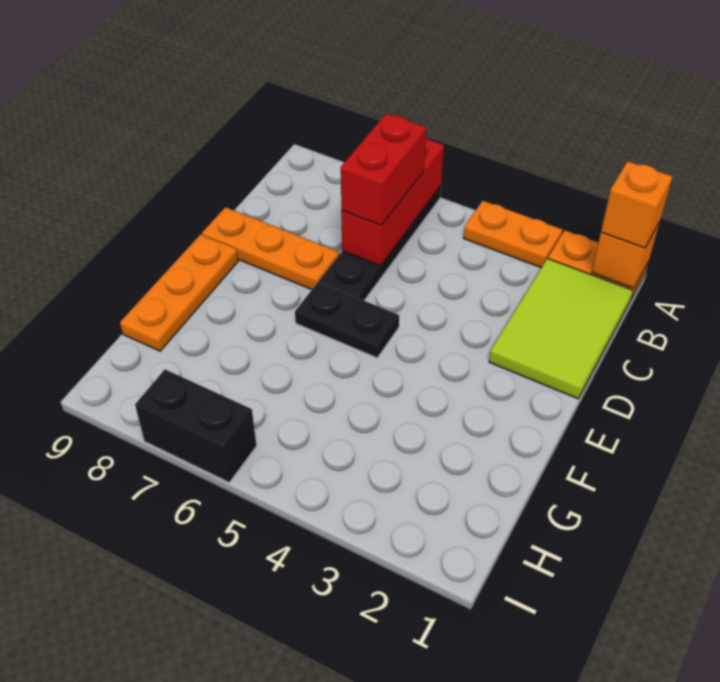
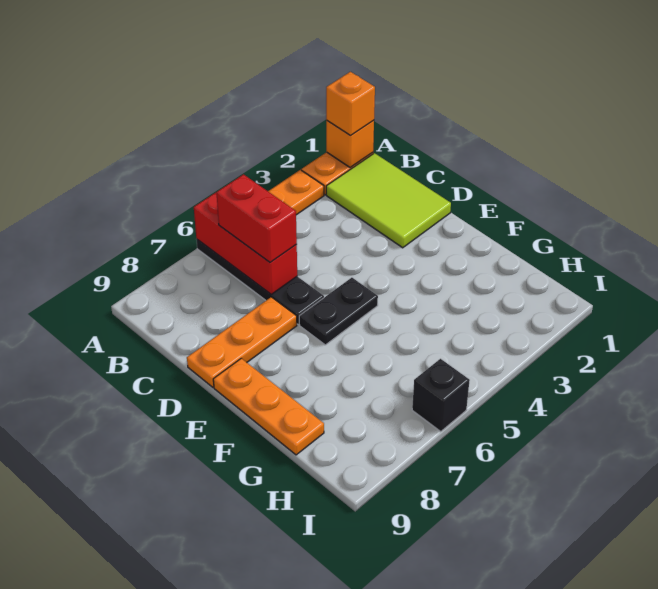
black 1x2 brick [135,369,256,482] -> black 1x1 brick [412,359,470,431]

